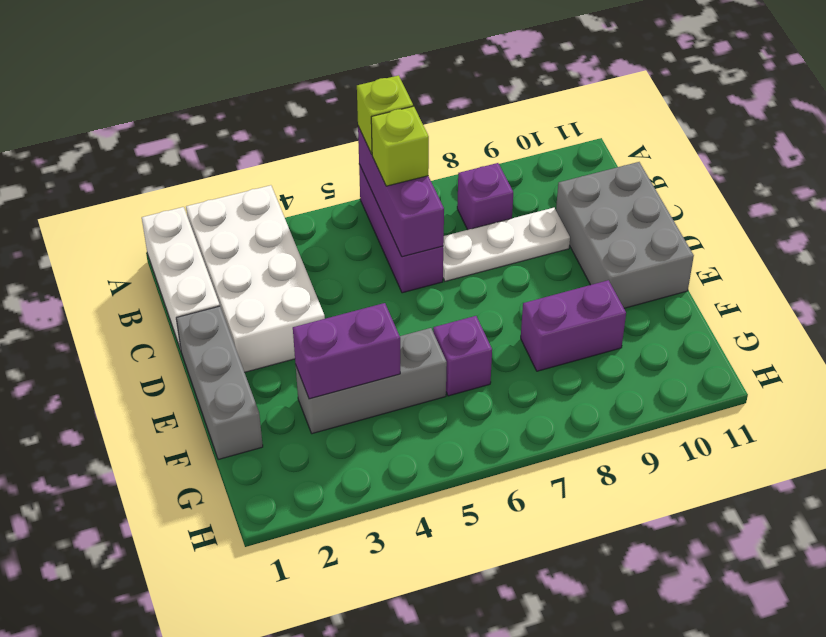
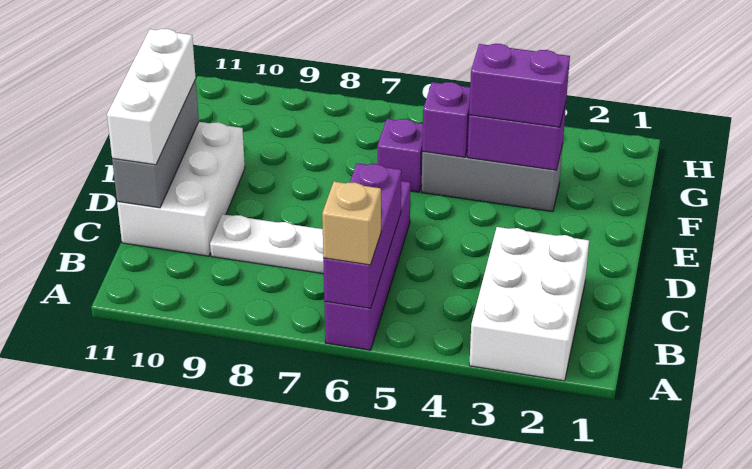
white 1x3 brick [142,207,220,350] -> white 1x3 brick moved to [107,29,196,165]
white 2x4 brick [186,185,325,372] -> white 2x3 brick [469,227,589,381]
purple 1x3 brick [359,164,443,293] -> purple 1x4 brick [324,181,410,350]
lime 1x1 brick [357,75,413,154] -> tan 1x1 brick [322,182,381,265]
lime 1x1 brick [371,106,429,186] -> none
purple 1x1 brick [457,163,513,230] -> purple 1x1 brick moved to [422,82,470,157]
grey 2x3 brick [556,162,694,308] -> white 2x3 brick [117,122,245,256]
grey 1x3 brick [176,306,263,460] -> grey 1x3 brick moved to [112,79,199,208]
purple 1x2 brick [521,280,626,371] -> purple 1x2 brick moved to [469,44,570,127]

